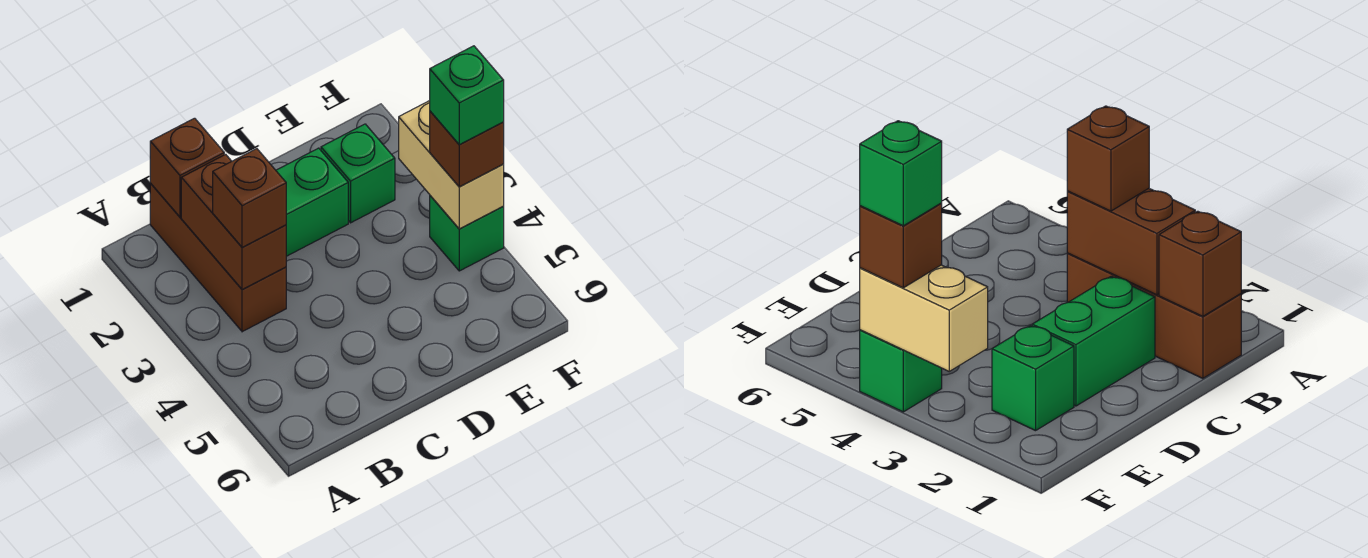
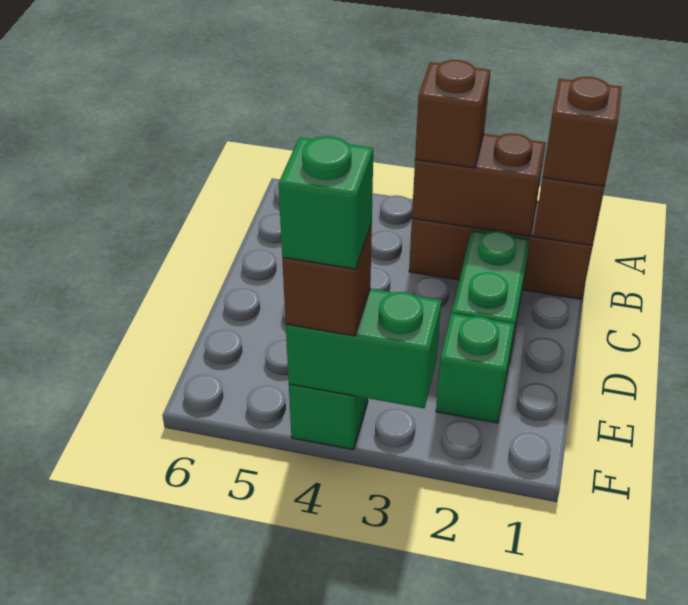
none -> brown 1x1 brick [543,77,622,186]
tan 1x2 brick [399,101,504,229] -> green 1x2 brick [286,289,441,408]

